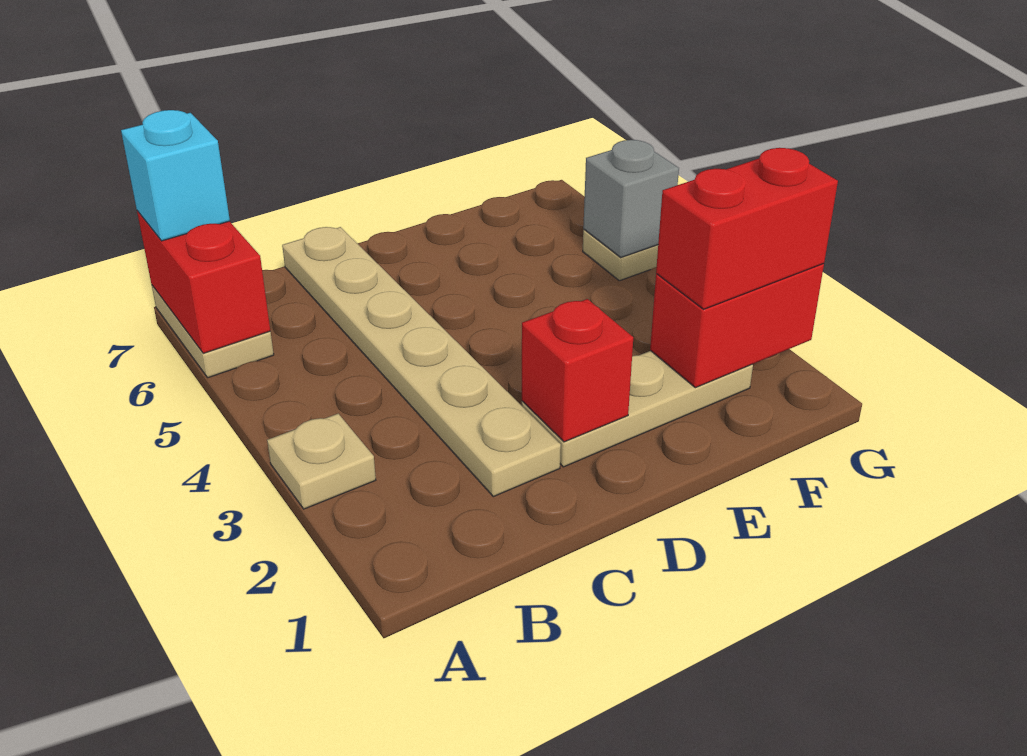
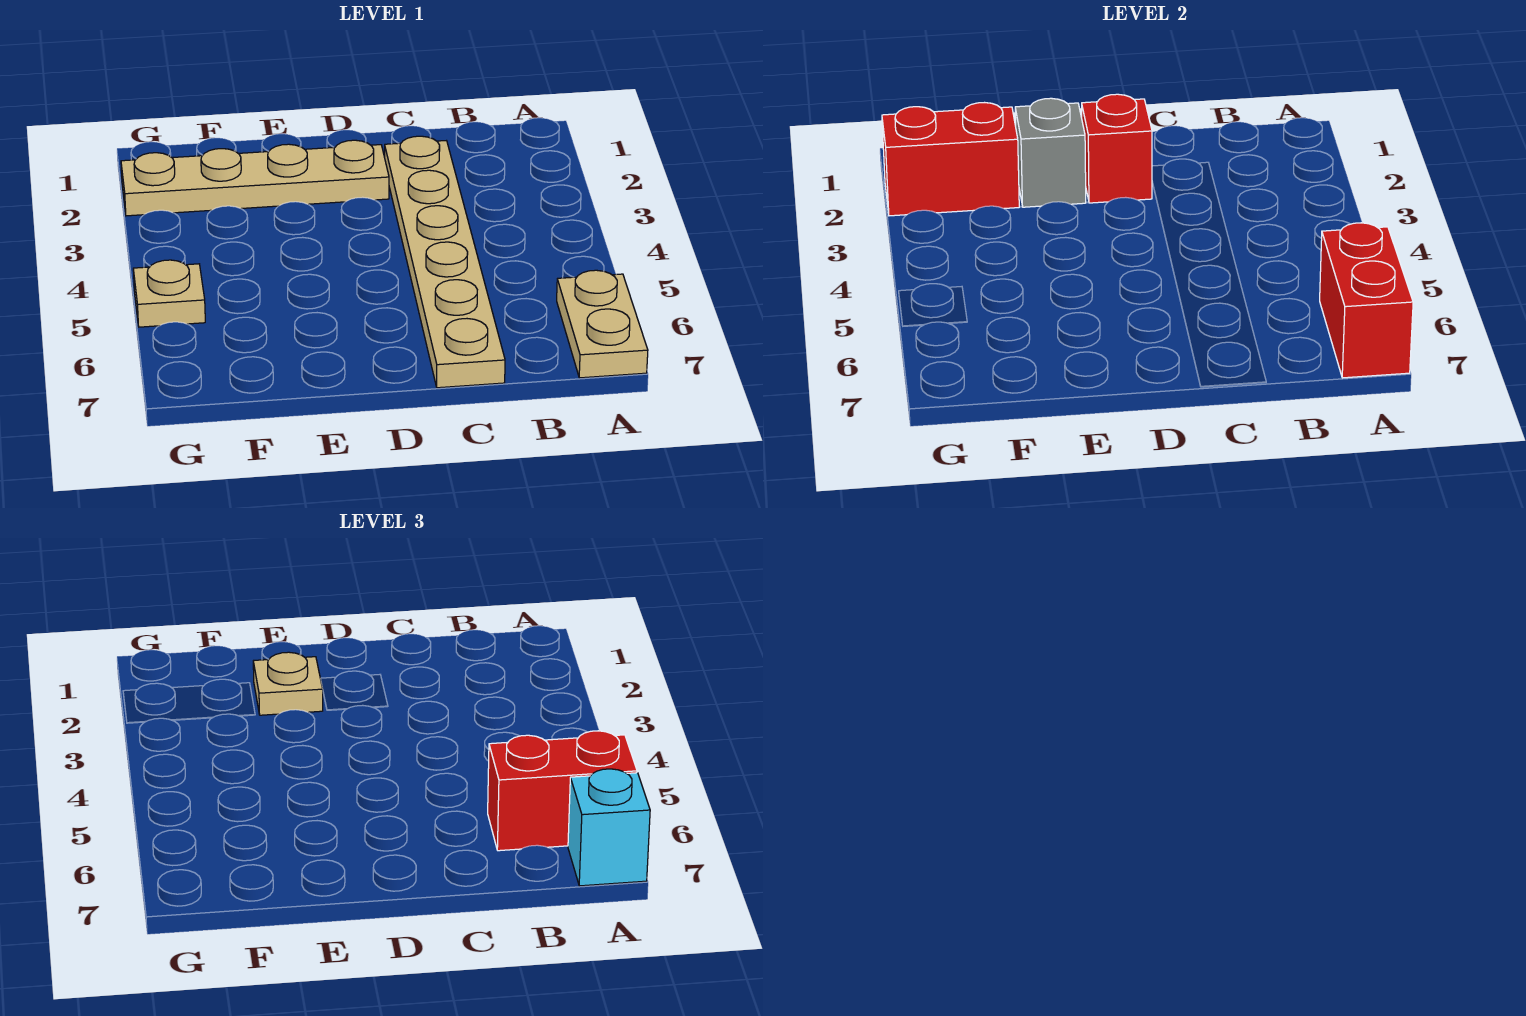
tan 1x1 plate [267,414,376,509] -> tan 1x1 plate moved to [253,652,323,715]
tan 1x3 plate [522,351,753,467] -> tan 1x4 plate [121,140,389,216]
red 1x2 brick [656,148,838,309] -> red 1x2 brick moved to [488,731,637,851]
grey 1x1 brick [583,140,679,257] -> grey 1x1 brick moved to [1015,98,1086,207]

